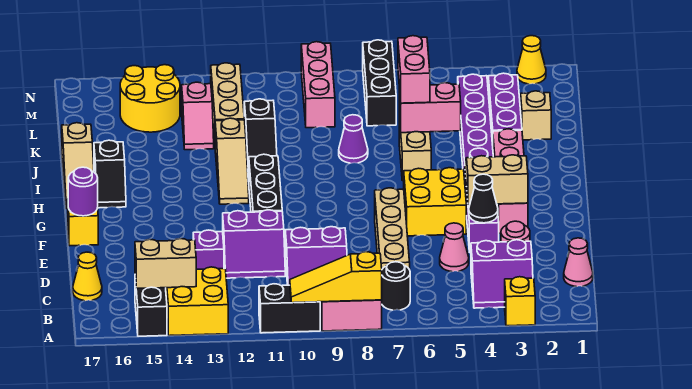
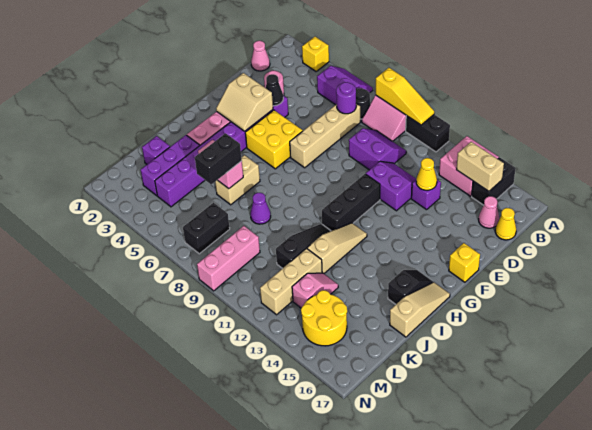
yellow 2x2 brick [166,267,228,336] -> pink 2x2 brick [439,136,499,196]
purple 2x2 slope [471,240,533,308] -> purple 2x2 slope moved to [317,66,373,105]
pink 1x1 cone [440,223,469,272] -> pink 1x1 cone moved to [479,196,499,228]
purple 1x1 round brick [68,167,98,216] -> purple 1x1 round brick moved to [336,82,356,114]
pink 1x2 brick [398,36,430,103] -> black 1x2 brick [195,133,242,184]
tan 1x1 brick [521,91,551,140] -> purple 1x1 brick [142,136,170,164]
black 1x3 brick [363,40,396,126] -> black 1x2 brick [183,203,230,254]
yellow 1x1 cone [517,36,546,84] -> yellow 1x1 cone moved to [416,158,437,190]

